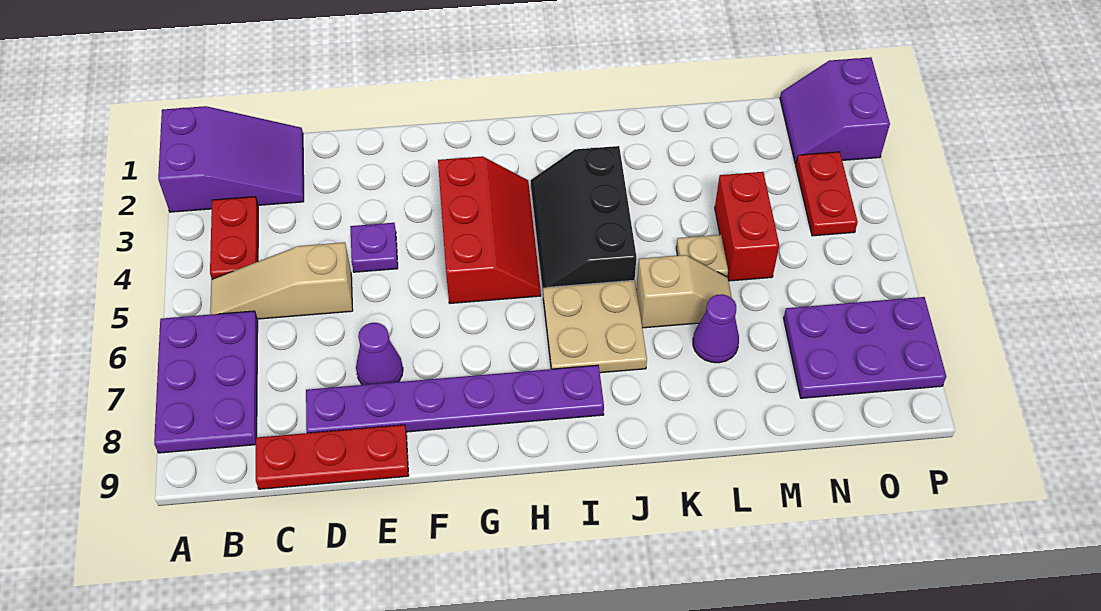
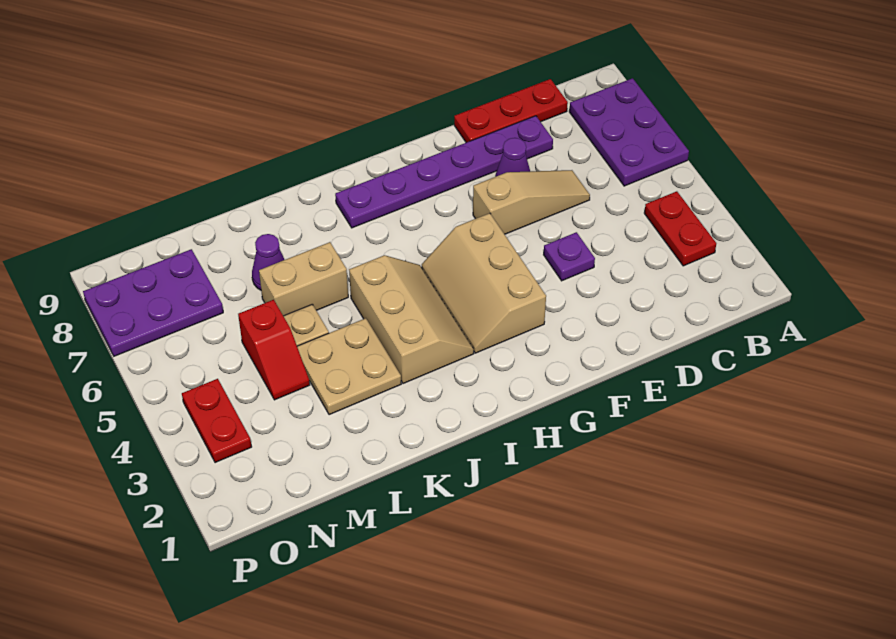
purple 2x3 slope [158,106,304,212] -> none
tan 1x3 slope [210,242,353,319] -> tan 1x3 slope moved to [473,170,590,234]
red 2x3 slope [438,156,541,303] -> tan 2x3 slope [422,213,546,353]
black 2x3 slope [531,146,636,292] -> tan 2x3 slope [349,255,474,384]
tan 2x2 plate [543,280,647,373] -> tan 2x2 plate moved to [297,318,401,415]
tan 1x2 slope [636,255,732,328] -> tan 1x2 brick [259,242,348,316]
red 1x2 brick [715,172,779,281] -> red 1x2 slope [238,300,310,400]
purple 2x2 slope [780,57,890,164] -> none

